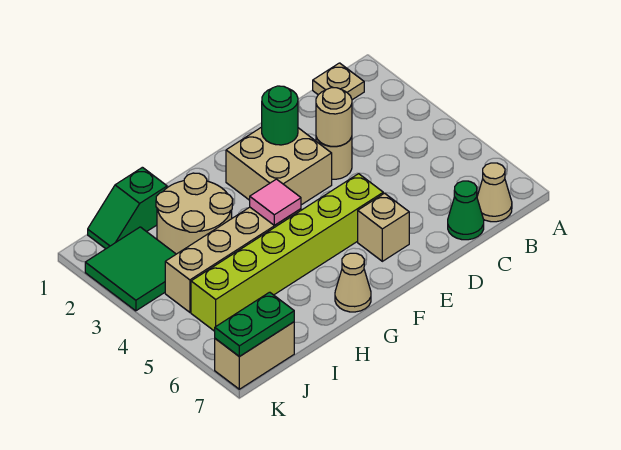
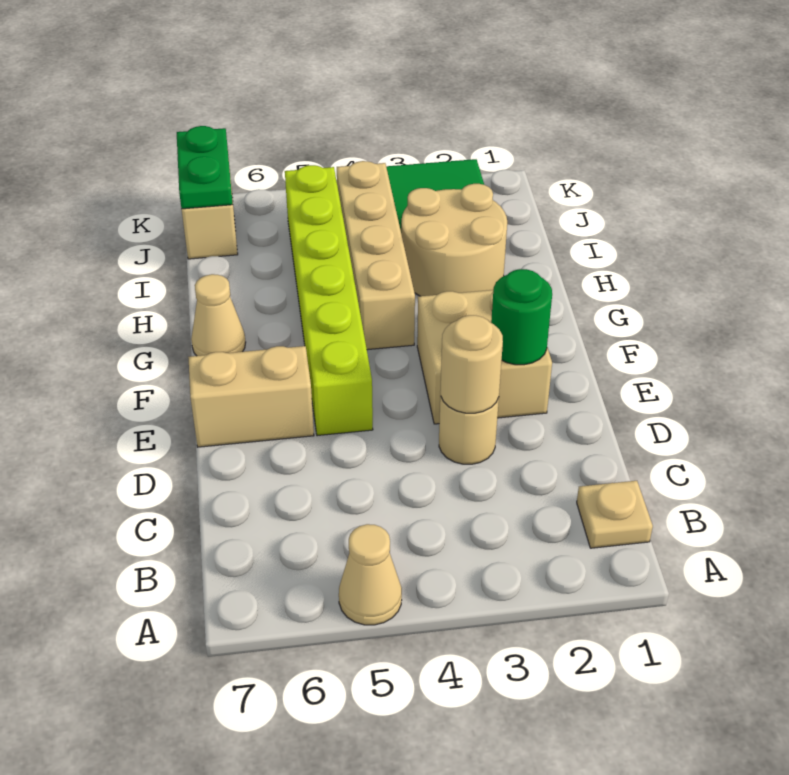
tan 1x1 cone [477,163,512,222] -> tan 1x1 cone moved to [339,524,402,625]
green 1x1 cone [448,181,484,240] -> none
tan 1x1 brick [358,193,409,261] -> tan 1x2 brick [188,346,314,447]
pink 1x1 tile [250,179,301,225] -> none
green 1x2 slope [88,167,167,249] -> none

